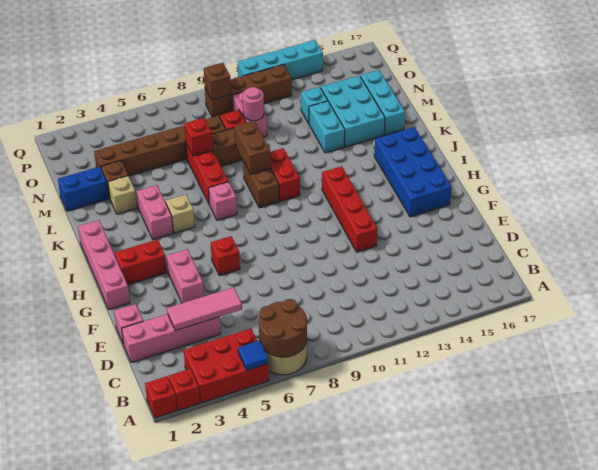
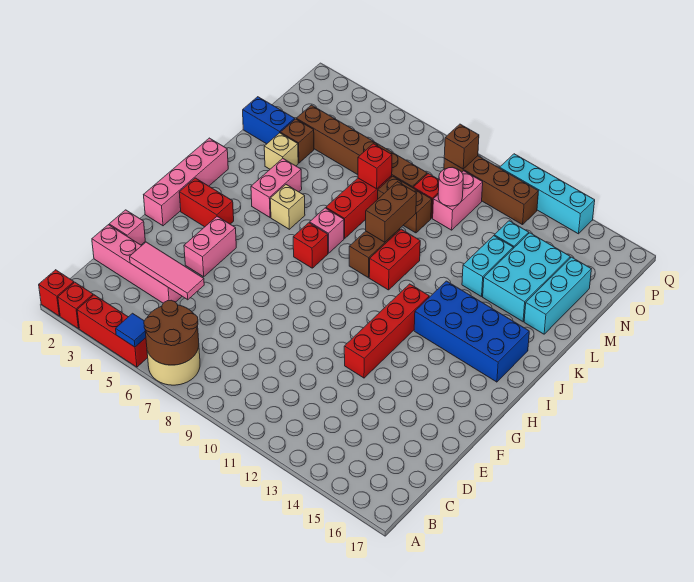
red 2x3 brick [184,329,269,403] -> red 1x3 brick [77,295,148,367]
red 1x1 brick [211,236,240,276] -> red 1x1 brick moved to [293,223,328,268]
blue 2x4 brick [374,127,452,217] -> blue 2x4 brick turned to [414,281,529,382]

